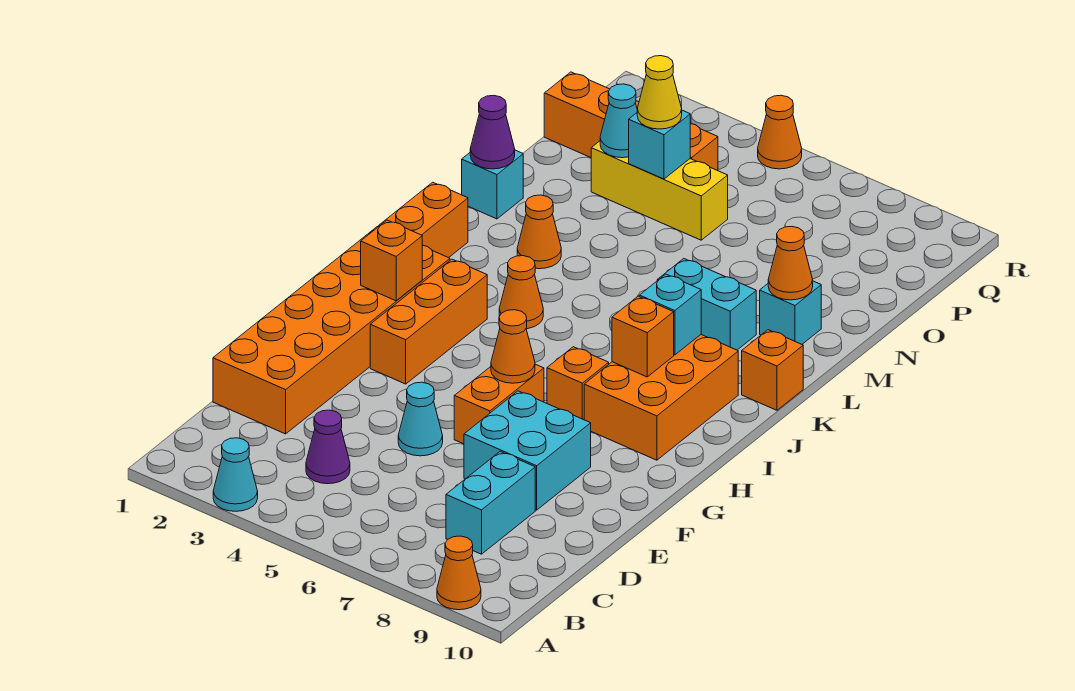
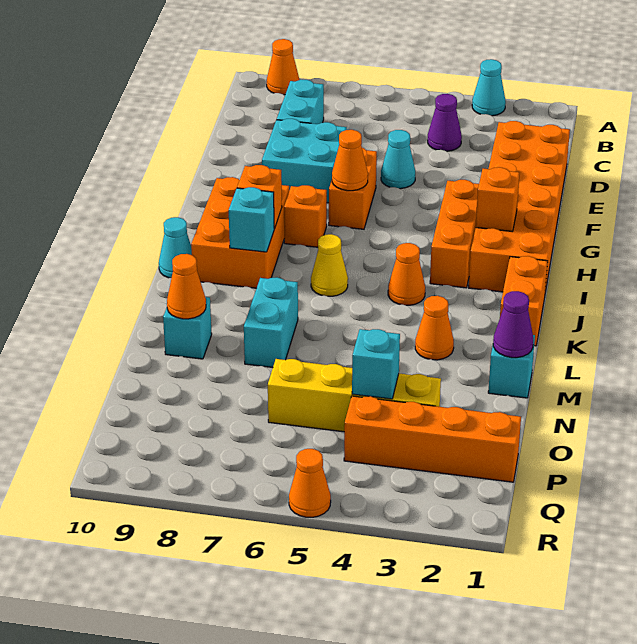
orange 1x1 brick [742,330,803,410] -> none
cyan 1x2 brick [657,259,756,350] -> cyan 1x2 brick turned to [244,277,298,367]
yellow 1x3 brick [591,141,728,240] -> yellow 1x4 brick [268,359,441,432]
cyan 1x1 cone [600,84,637,158] -> cyan 1x1 cone moved to [159,217,192,278]
yellow 1x1 cone [637,56,682,129] -> yellow 1x1 cone moved to [311,234,348,296]

